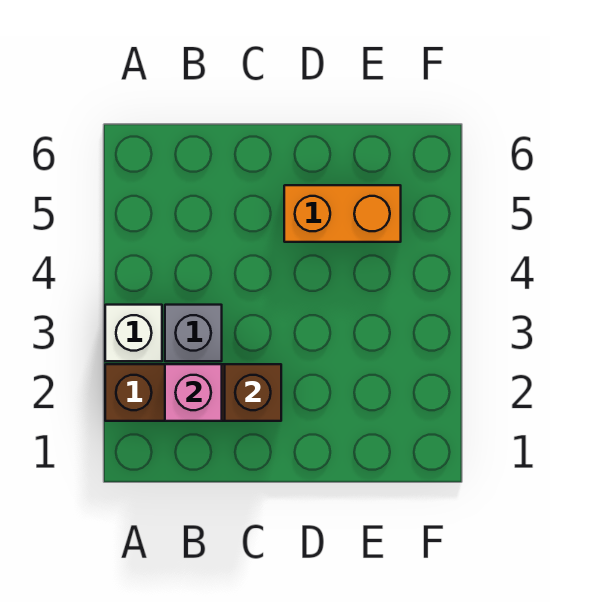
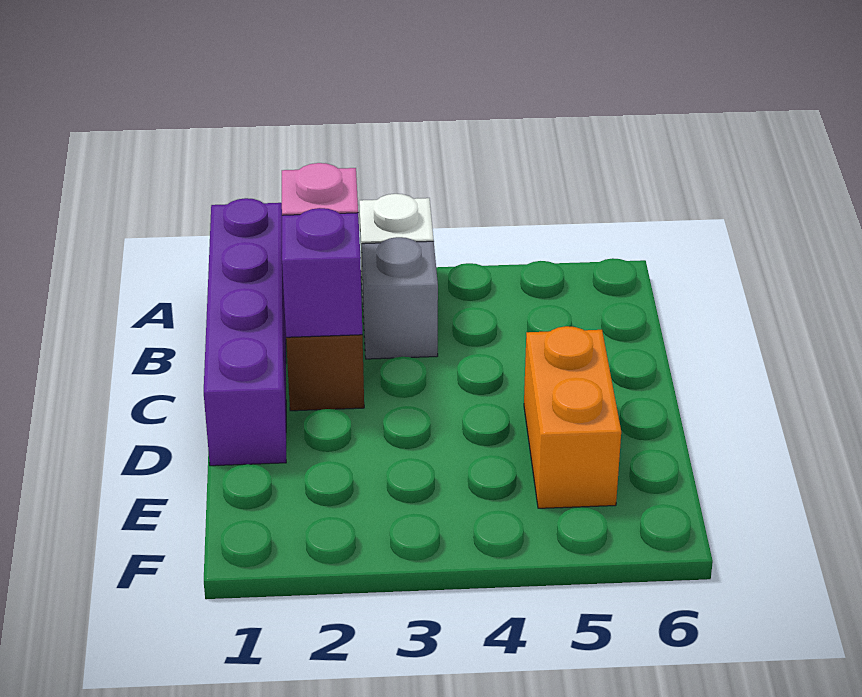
none -> purple 1x4 brick [204,198,286,466]
brown 1x1 brick [225,364,281,421] -> purple 1x1 brick [282,208,362,337]

